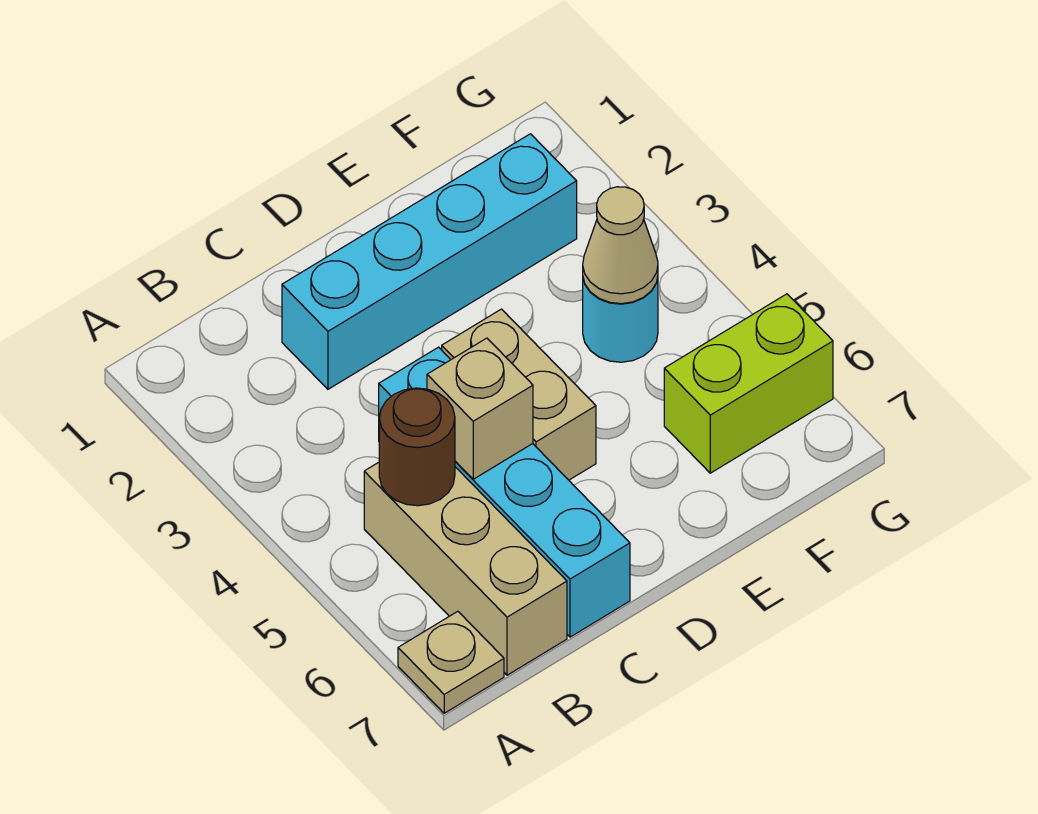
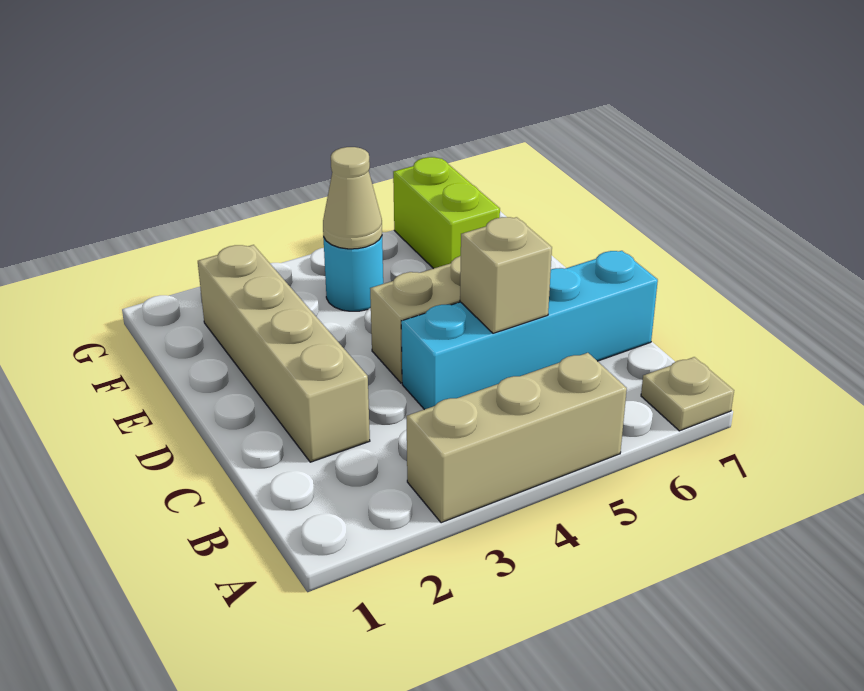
tan 1x3 brick [364,462,567,675] -> tan 1x3 brick moved to [407,353,627,523]
brown 1x1 round brick [379,388,455,506] -> none
cyan 1x4 brick [282,134,577,389] -> tan 1x4 brick [198,245,370,462]

